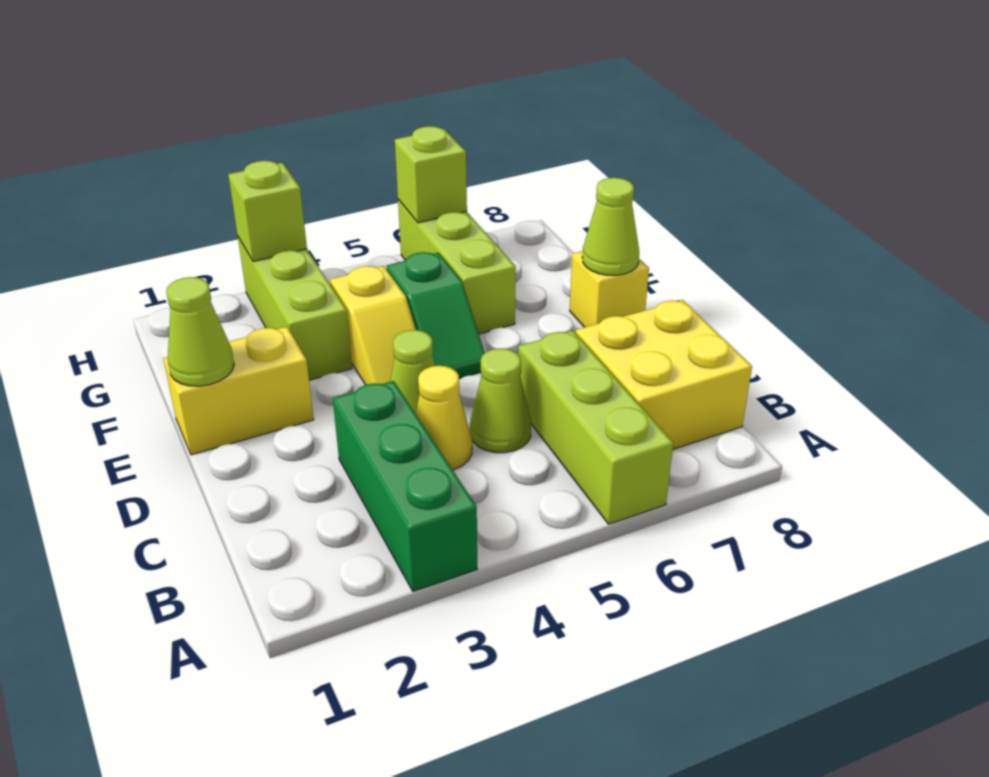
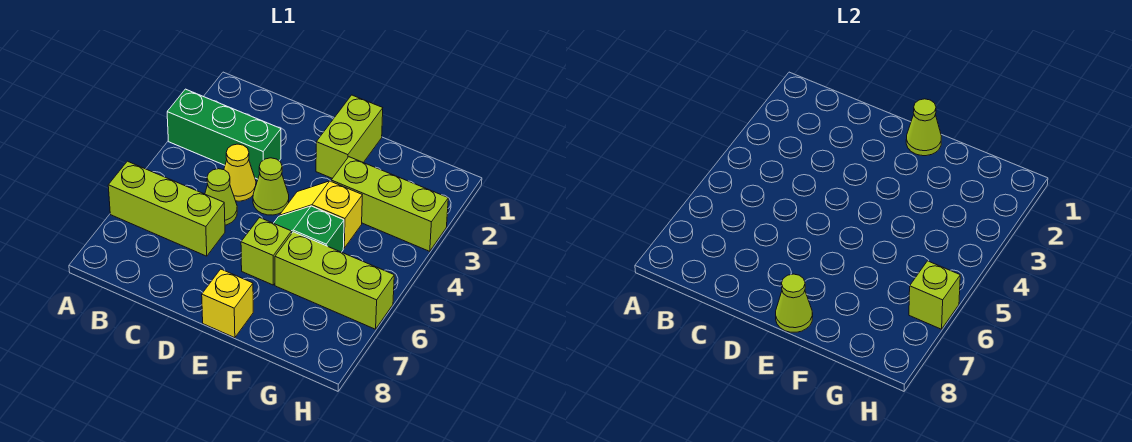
yellow 2x2 brick [576,300,752,449] -> none
yellow 1x2 brick [163,327,314,455] -> lime 1x2 brick [316,95,383,178]
lime 1x1 brick [228,161,307,261] -> lime 1x1 brick moved to [241,218,292,285]

